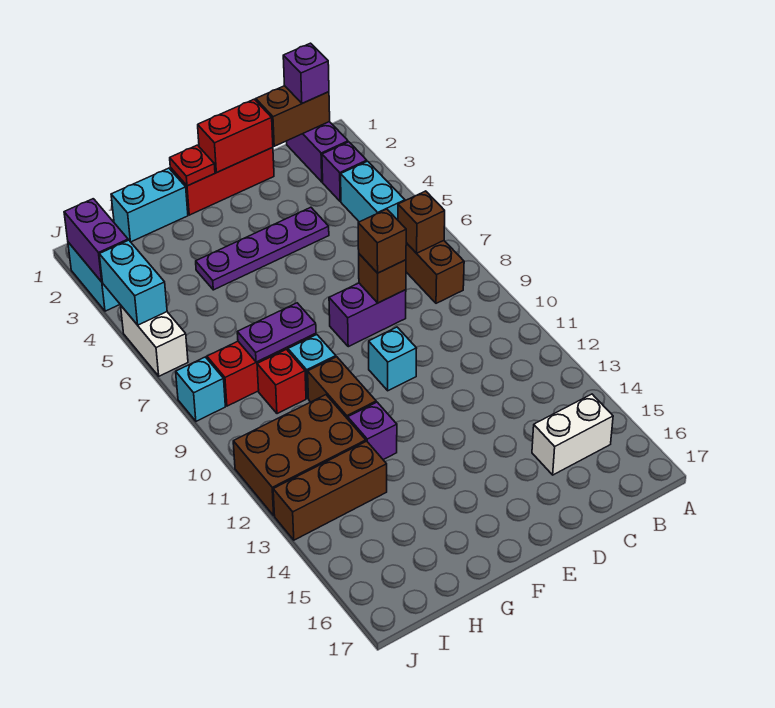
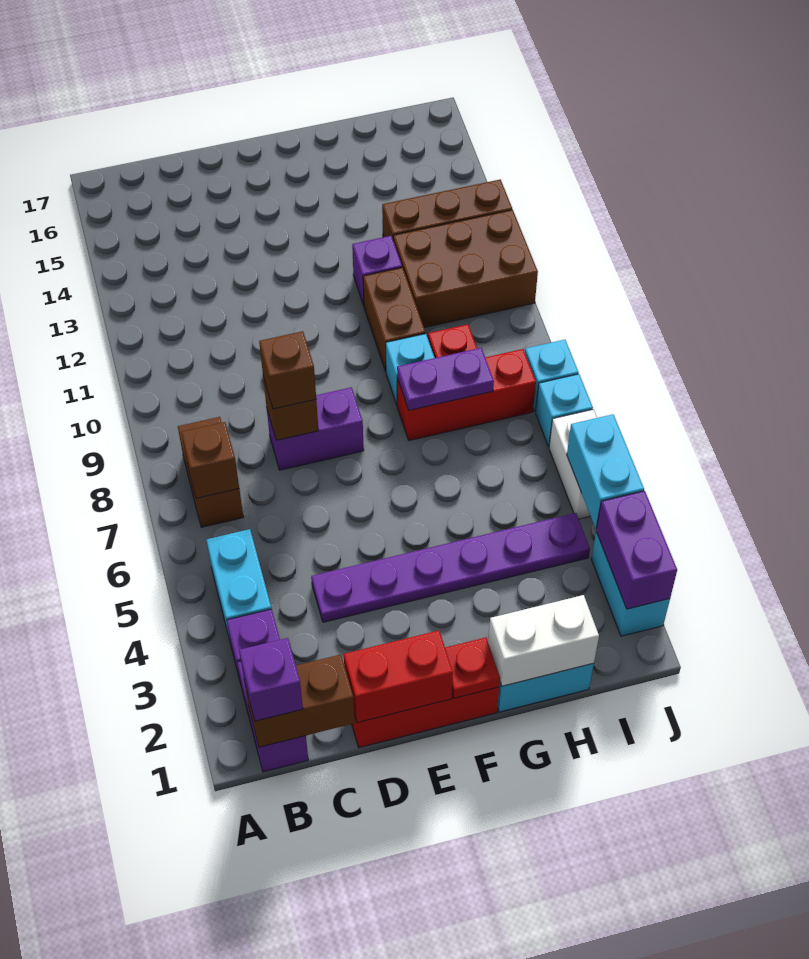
white 1x2 brick [532,394,613,475] -> white 1x2 brick moved to [488,595,599,686]
purple 1x4 plate [196,207,329,290] -> purple 1x6 plate [311,513,590,622]
cyan 1x1 brick [369,327,417,391] -> cyan 1x1 brick moved to [536,374,593,447]

